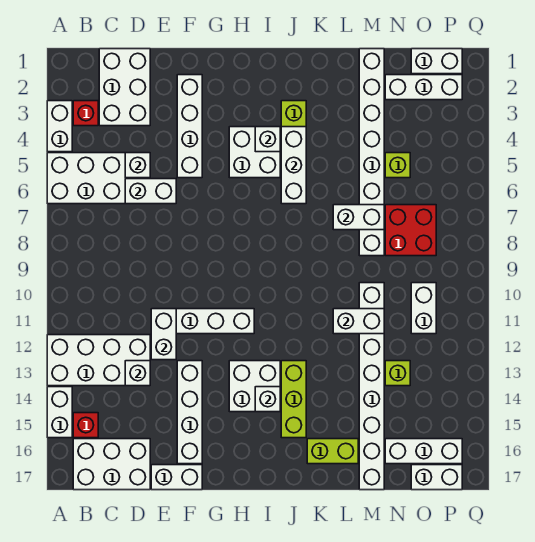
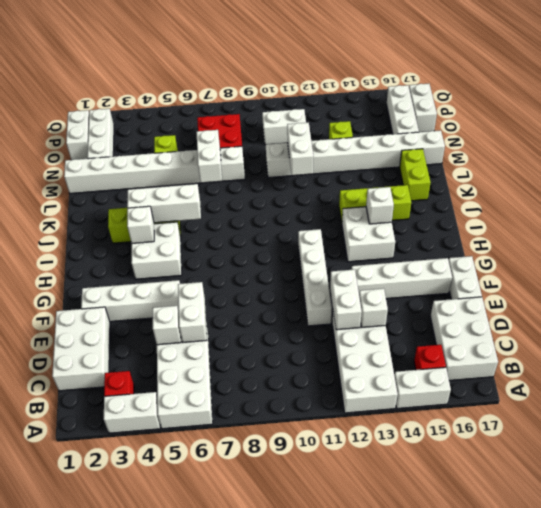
white 2x3 brick [99,49,150,126] -> white 2x3 brick turned to [52,307,110,391]
white 1x2 brick [151,309,176,360] -> white 1x2 brick turned to [330,269,362,330]

